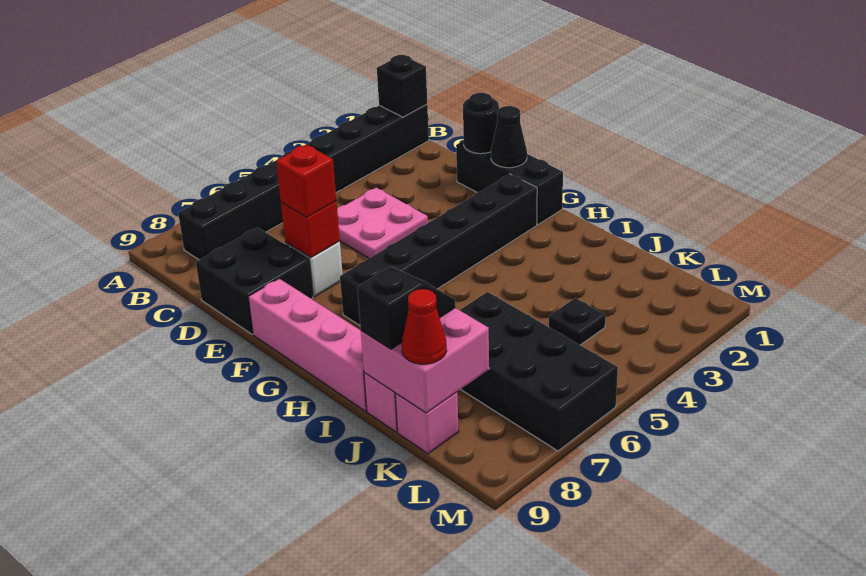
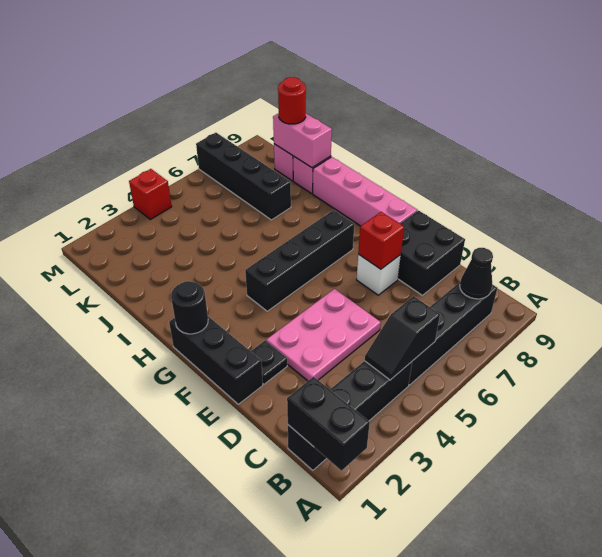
black 1x1 brick [377,55,427,117] -> black 1x2 brick [287,377,370,471]
pink 2x2 plate [337,188,428,258] -> pink 2x3 plate [266,289,381,381]
black 1x1 round brick [463,93,499,154] -> black 1x1 round brick moved to [171,281,208,334]
red 1x1 brick [276,145,336,217] -> red 1x1 brick moved to [129,169,172,219]
black 1x1 cone [491,106,527,168] -> black 1x1 cone moved to [460,248,493,299]
black 1x6 brick [340,174,537,325] -> black 1x4 brick [245,210,354,311]
black 2x4 brick [460,292,618,451] -> black 1x4 brick [196,133,291,220]
pink 2x2 brick [361,308,489,413] -> pink 1x2 brick [273,113,332,168]
black 1x2 slope [357,266,456,349] -> black 1x2 slope moved to [365,296,440,380]
black 1x1 plate [549,298,606,345] -> black 1x1 plate moved to [251,340,287,384]
red 1x1 cone [402,289,447,364] -> red 1x1 round brick [278,77,306,124]

